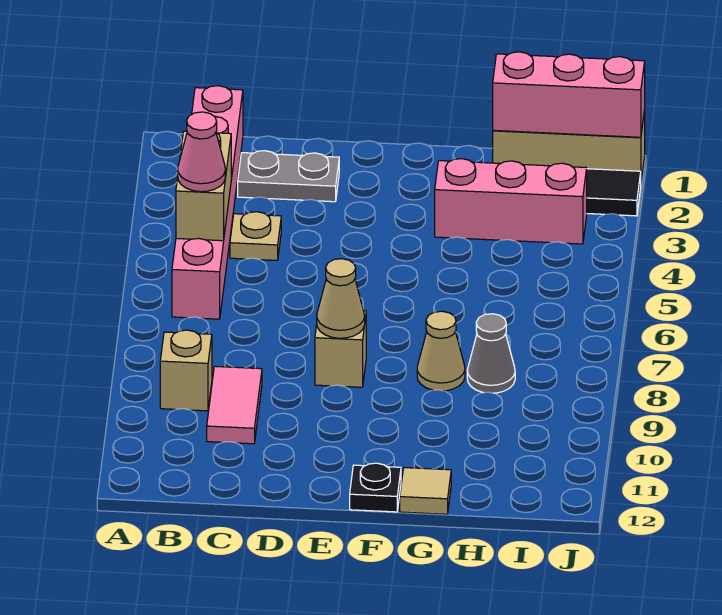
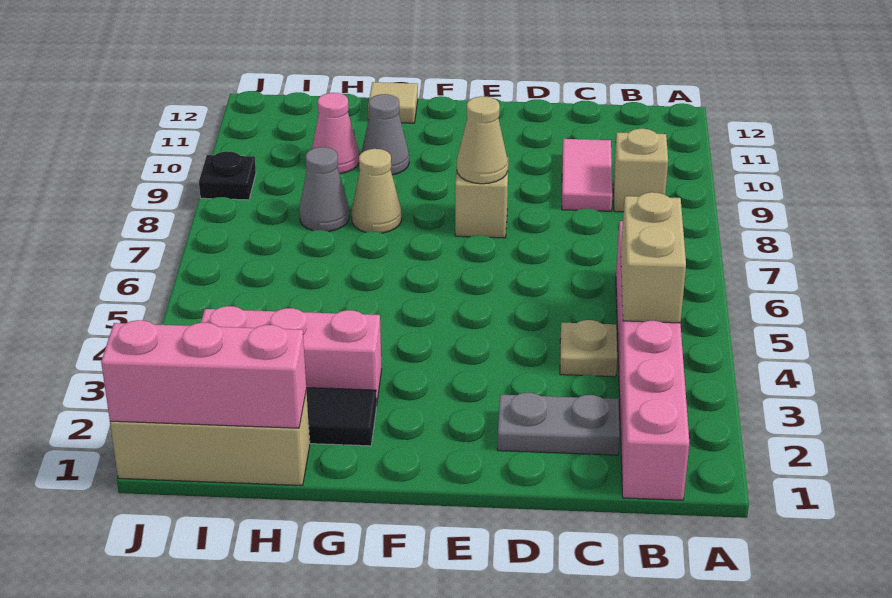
pink 1x1 cone [178,112,225,192] -> pink 1x1 cone moved to [312,93,359,174]
black 1x1 plate [350,463,401,512] -> black 1x1 plate moved to [199,151,256,200]
none -> grey 1x1 cone [362,94,409,175]

